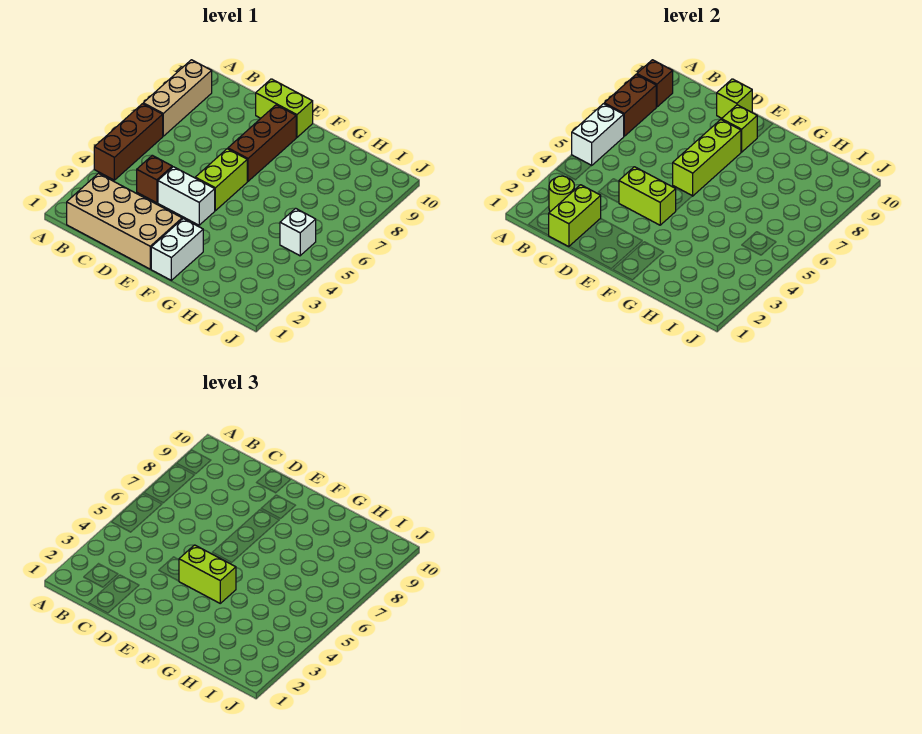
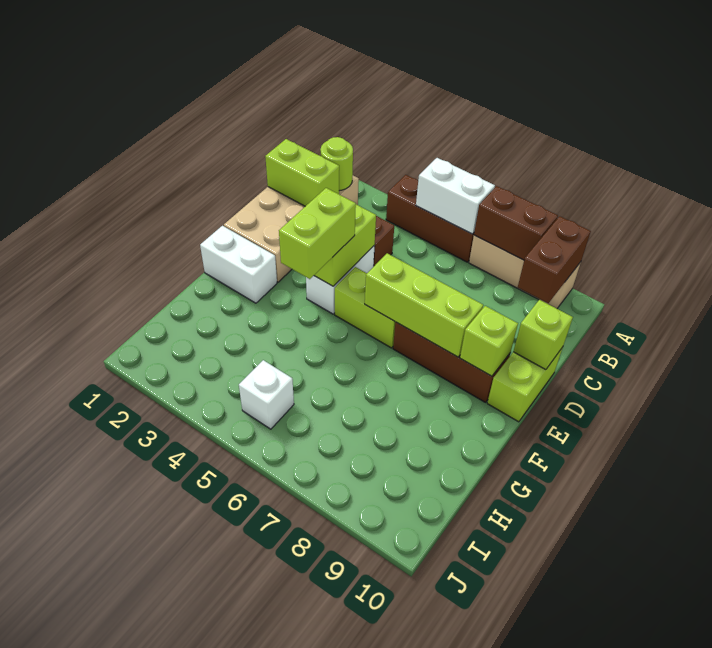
brown 1x1 brick [637,60,673,107] -> brown 1x2 brick [518,216,591,303]

